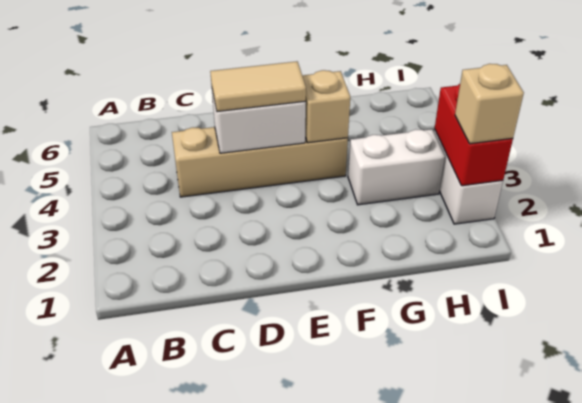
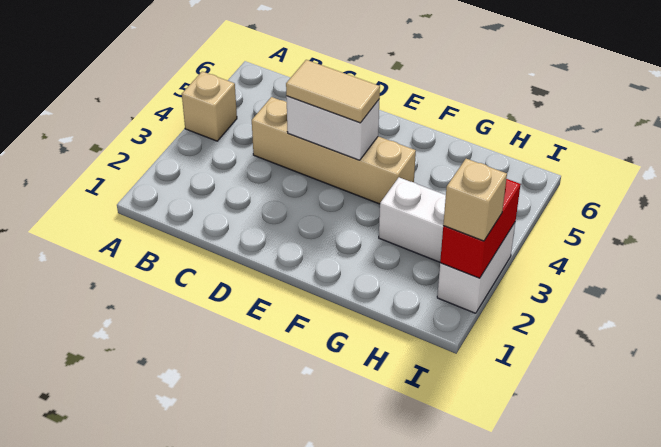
tan 1x1 brick [302,70,350,143] -> tan 1x1 brick moved to [182,71,237,141]

